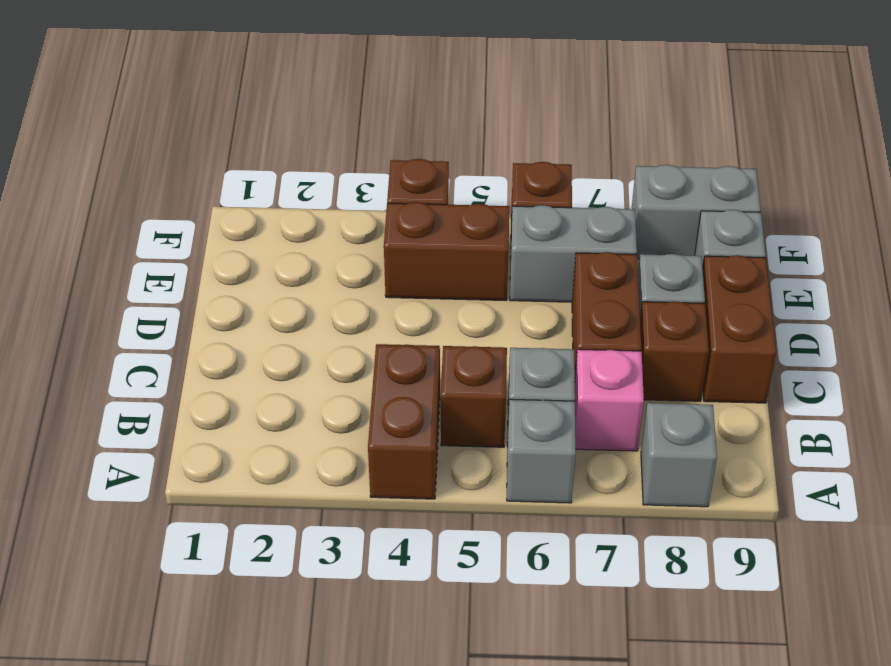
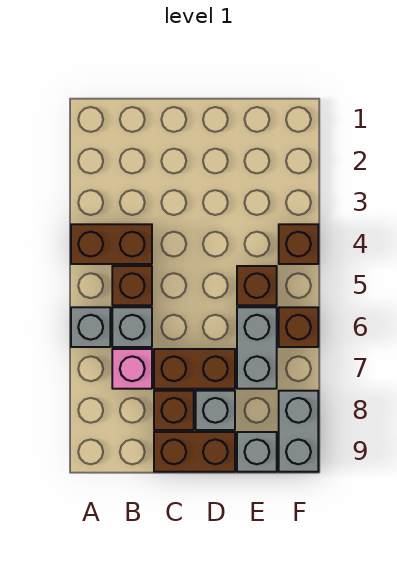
grey 1x1 brick [641,403,717,507] -> none
brown 1x2 brick [384,202,509,300] -> brown 1x1 brick [237,266,277,305]

